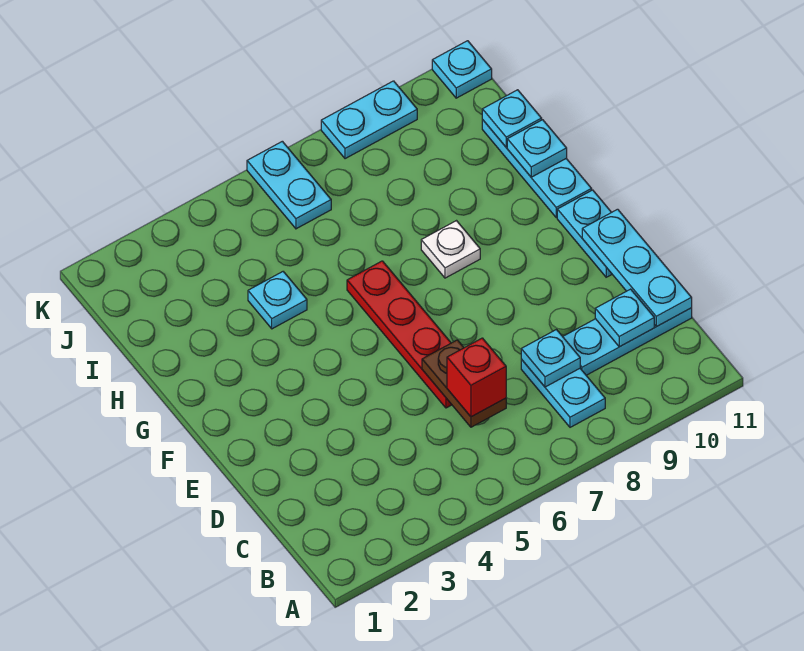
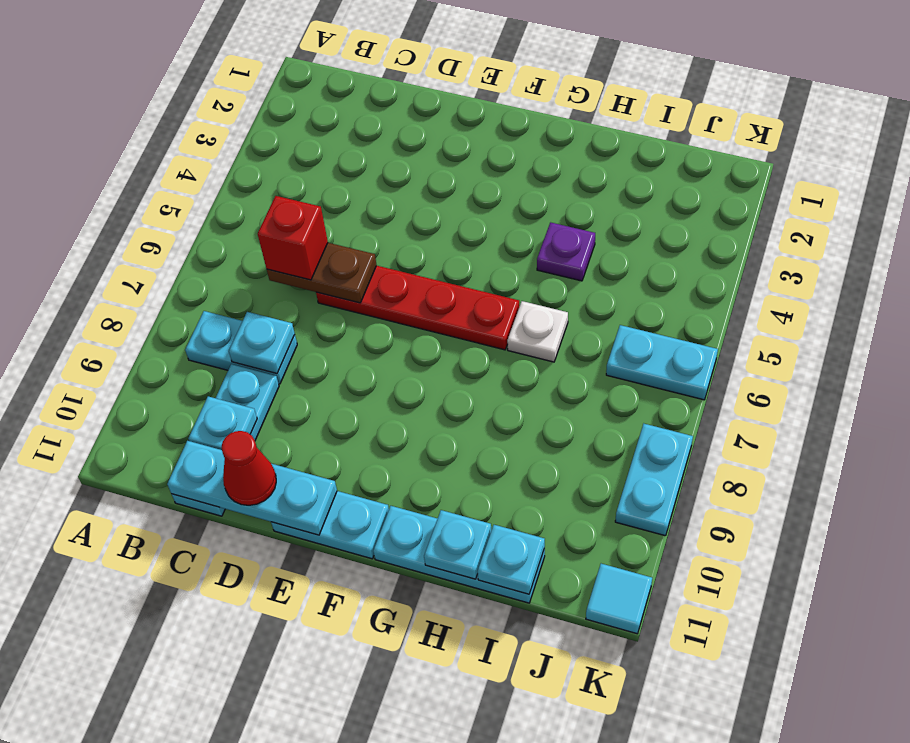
none -> red 1x1 cone [222,431,276,505]
white 1x1 plate [421,221,480,278] -> white 1x1 plate moved to [507,301,568,362]
cyan 1x1 plate [248,272,307,329] -> purple 1x1 plate [537,222,595,281]
cyan 1x1 plate [432,41,492,98] -> cyan 1x1 tile [586,564,652,634]

